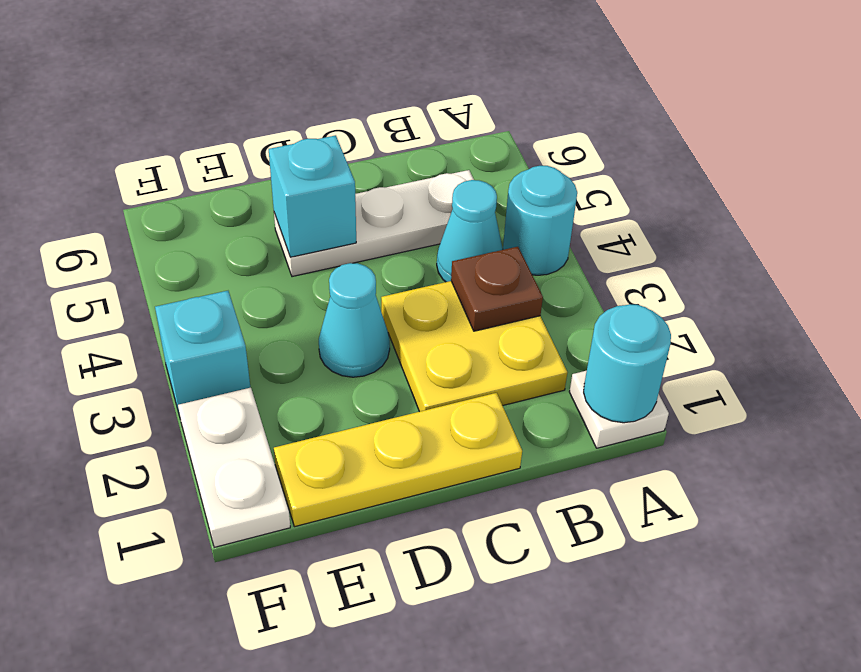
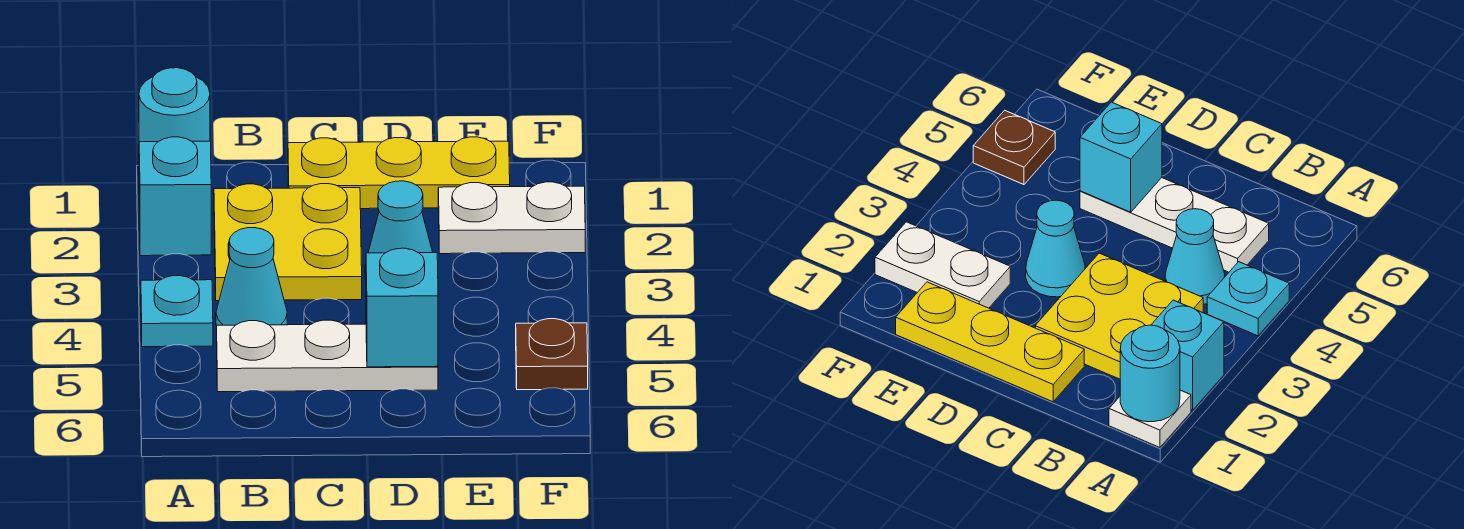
cyan 1x1 round brick [503,166,577,275] -> cyan 1x1 plate [141,276,213,347]
brown 1x1 plate [451,247,543,331] -> brown 1x1 plate moved to [516,319,588,390]
white 1x2 plate [178,388,290,547] -> white 1x2 plate turned to [438,182,585,254]
cyan 1x1 brick [155,291,250,416] -> cyan 1x1 brick moved to [139,137,211,256]

